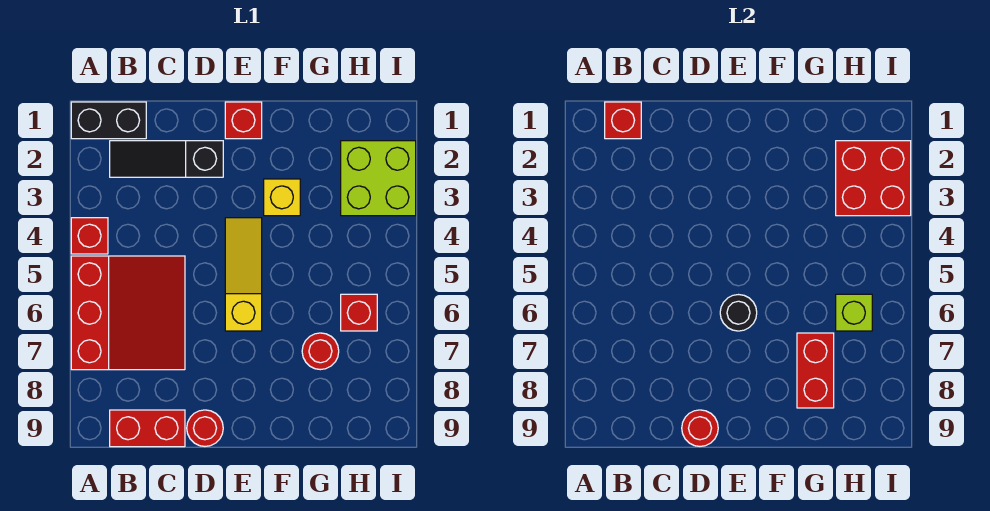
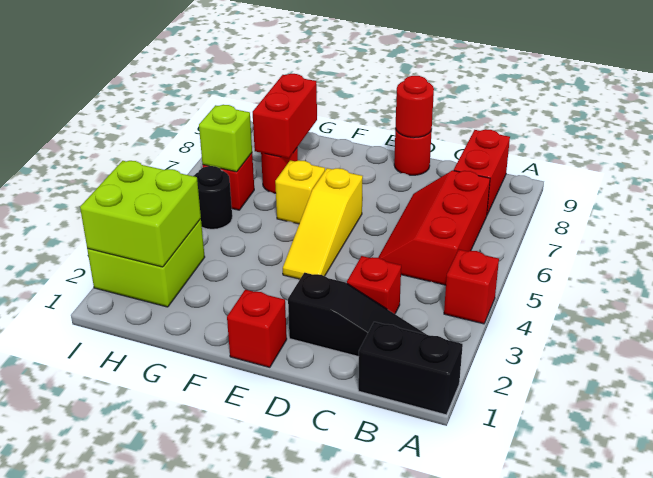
red 3x3 slope [71,256,185,370] -> red 2x3 slope [378,170,490,285]
red 1x1 brick [605,102,641,139] -> red 1x1 brick moved to [347,256,401,314]
red 1x2 brick [110,410,185,447] -> red 1x2 brick turned to [454,129,510,214]
black 1x1 round brick [720,295,757,331] -> black 1x1 round brick moved to [194,166,232,229]
yellow 1x1 brick [264,179,300,216] -> yellow 1x1 brick moved to [275,160,325,224]
red 2x2 brick [836,141,911,216] -> lime 2x2 brick [80,161,201,267]

